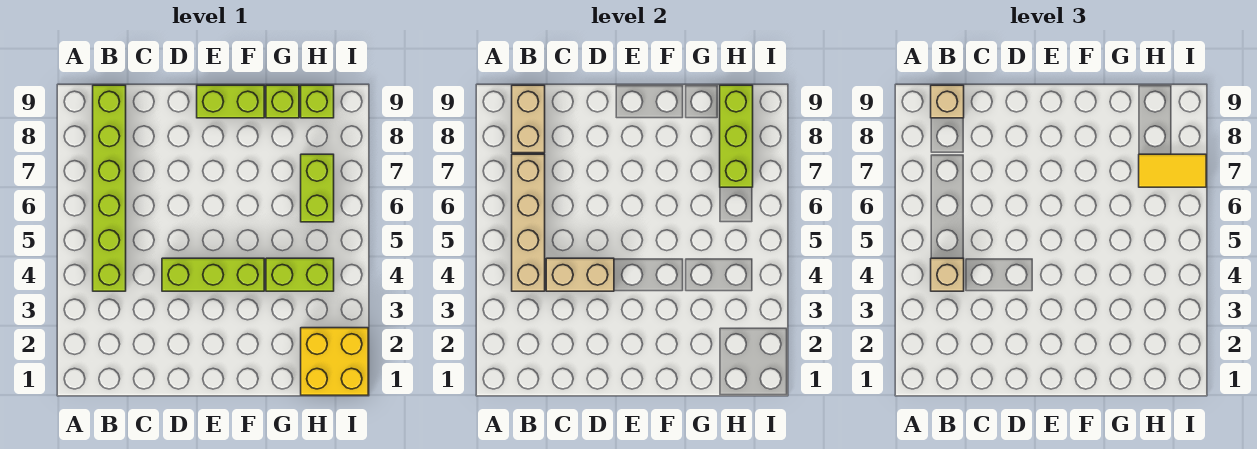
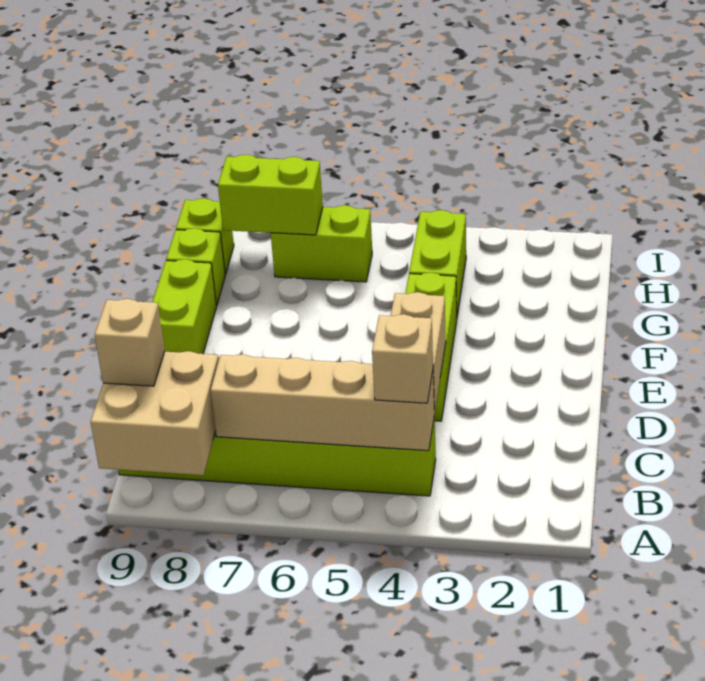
tan 1x2 brick [512,85,545,153] -> tan 2x2 brick [91,351,218,475]
yellow 2x2 brick [301,328,368,395] -> none
lime 1x3 brick [720,85,753,187] -> lime 1x2 brick [218,155,323,235]
yellow 1x2 tile [1139,154,1206,187] -> none

